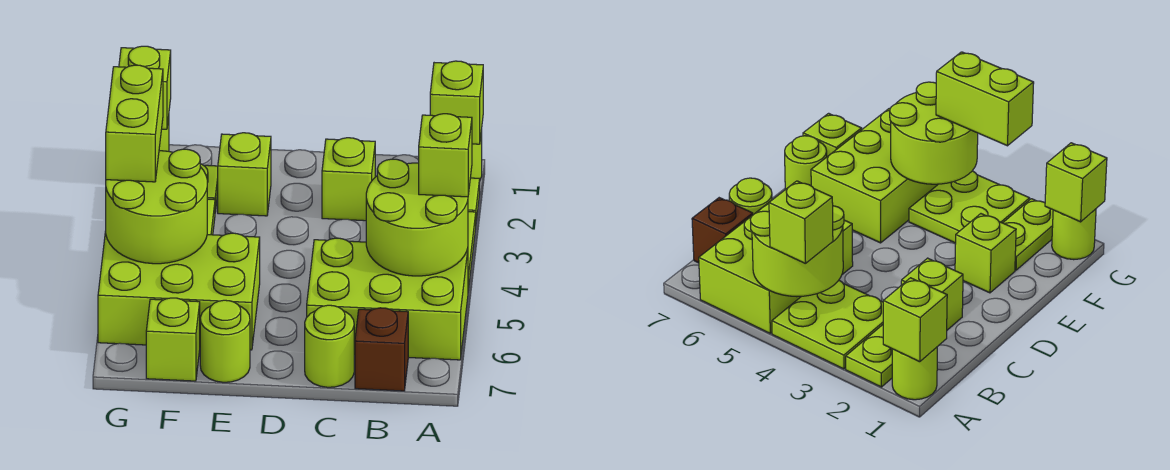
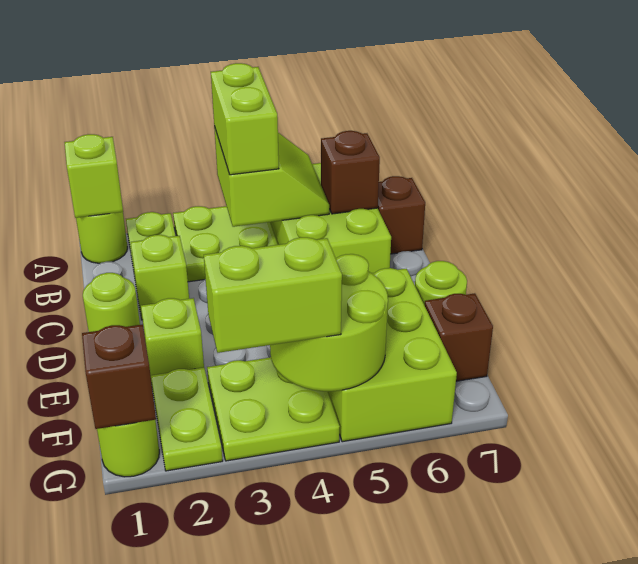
lime 2x2 round brick [366,159,468,276] -> lime 2x2 slope [214,126,329,227]
lime 1x1 brick [419,114,472,197] -> lime 1x2 brick [211,63,279,175]
none -> brown 1x1 brick [321,131,380,214]
lime 1x1 round brick [305,305,354,387] -> lime 1x1 round brick moved to [83,273,140,332]
lime 1x1 brick [146,298,200,381] -> brown 1x1 brick [425,293,493,381]
lime 1x1 brick [119,46,171,129] -> brown 1x1 brick [82,324,156,429]

